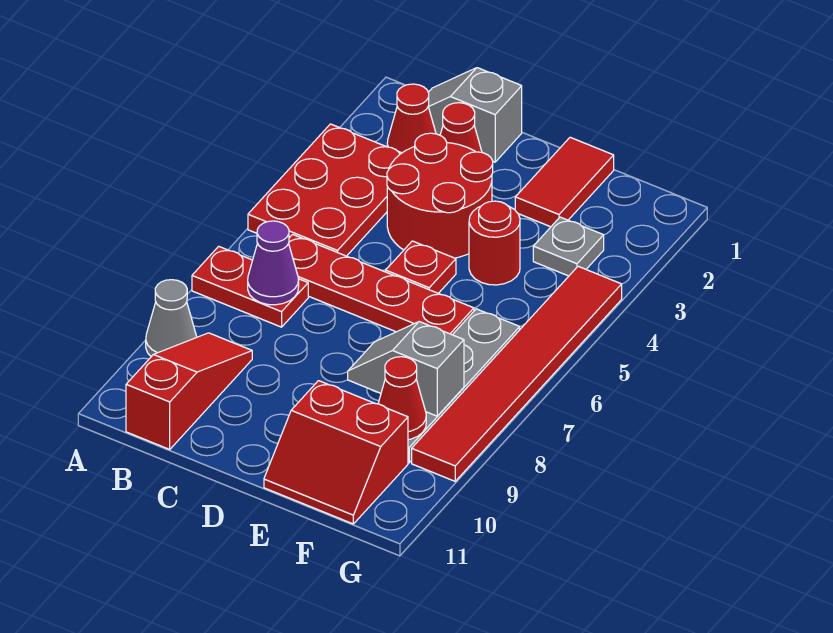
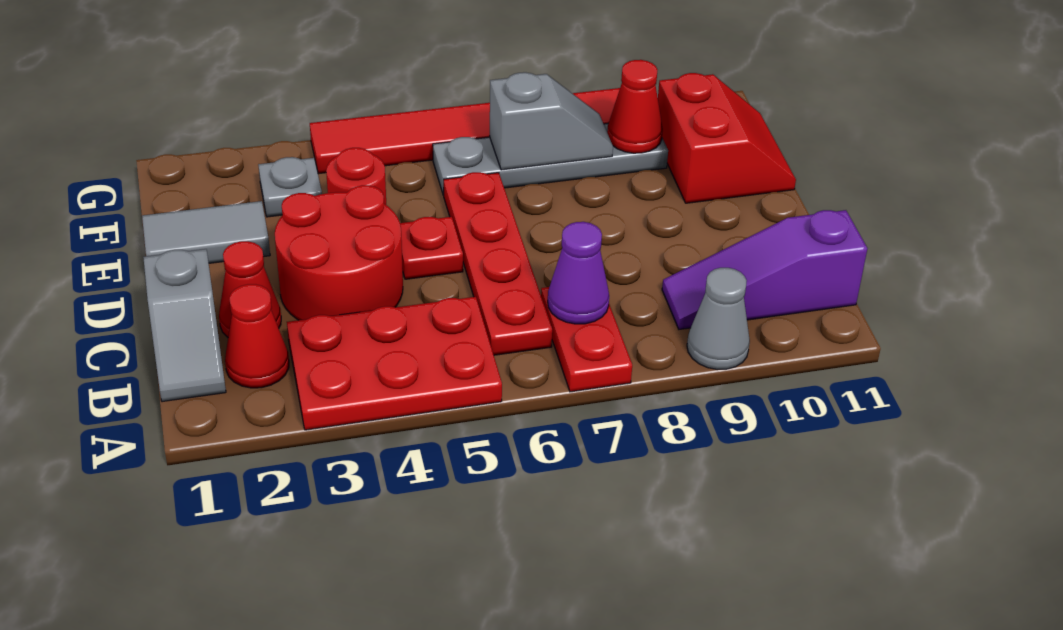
red 1x3 slope [126,333,252,449] -> purple 1x3 slope [662,210,867,329]
red 1x2 tile [515,137,614,227] -> grey 1x2 tile [142,201,270,263]
grey 1x2 slope [348,322,464,416] -> grey 1x2 slope turned to [490,72,613,170]

